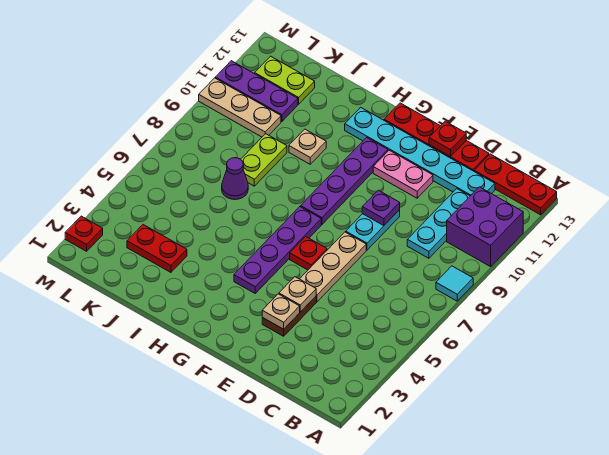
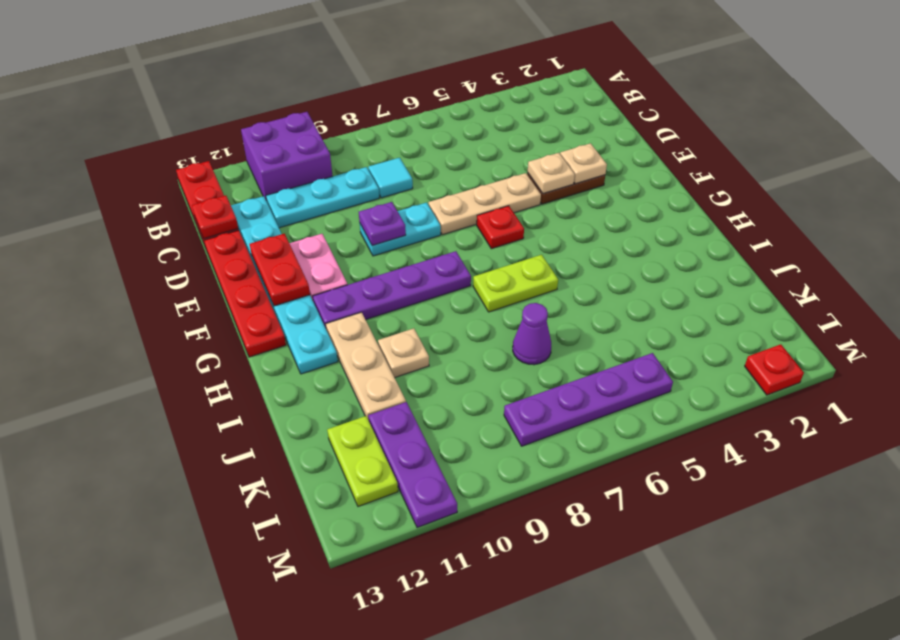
cyan 1x1 tile [436,266,473,301] -> cyan 1x1 tile moved to [368,158,413,198]
red 1x1 plate [429,121,466,156] -> red 1x1 plate moved to [192,196,238,239]
purple 1x4 plate [234,207,321,293] -> purple 1x4 plate moved to [504,353,673,446]
red 1x2 plate [127,225,187,272] -> red 1x2 plate moved to [250,234,310,306]
lime 1x2 plate [241,134,287,186] -> lime 1x2 plate moved to [473,255,558,312]
tan 1x3 plate [199,78,281,137] -> tan 1x3 plate moved to [326,312,406,420]

